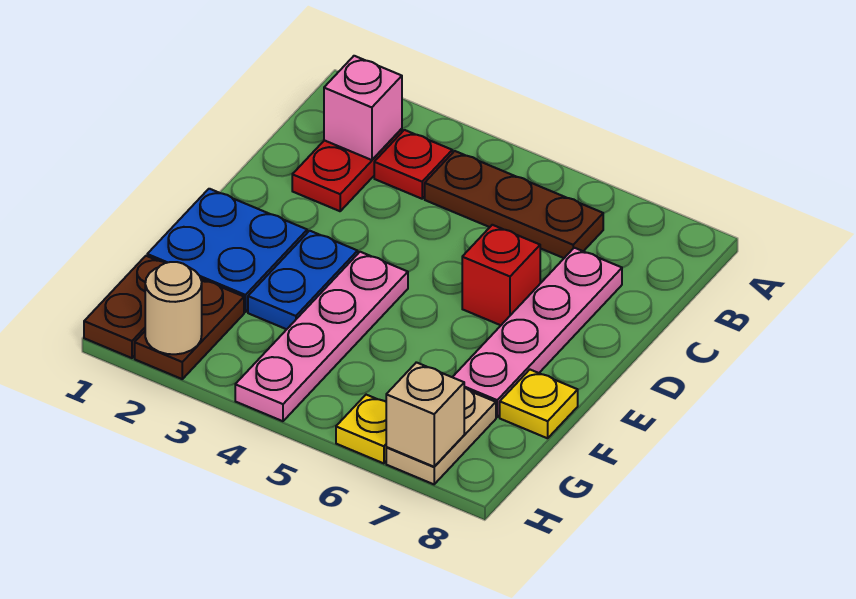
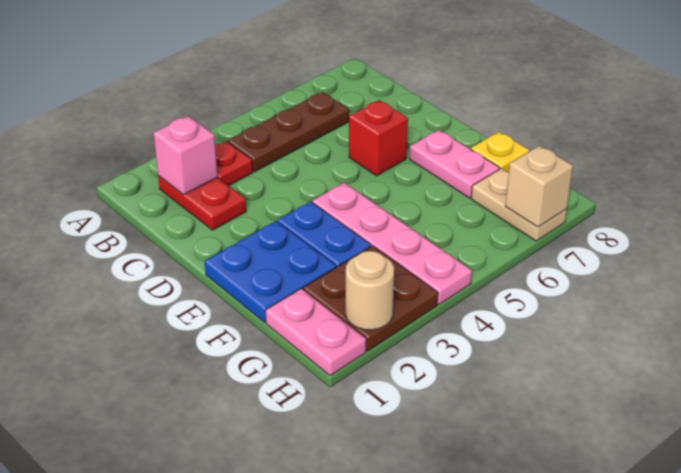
pink 1x4 plate [453,248,622,417] -> pink 1x2 plate [409,130,500,198]
brown 1x2 plate [84,256,165,358] -> pink 1x2 plate [265,289,366,376]
brown 1x2 plate [135,279,244,379] -> brown 2x2 plate [303,246,438,351]
yellow 1x1 plate [336,395,387,463] -> none

